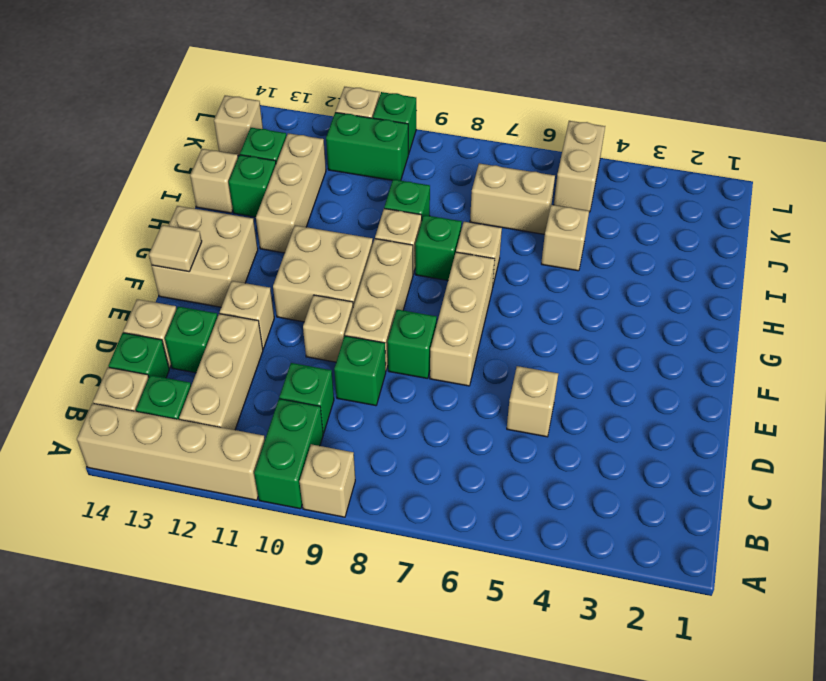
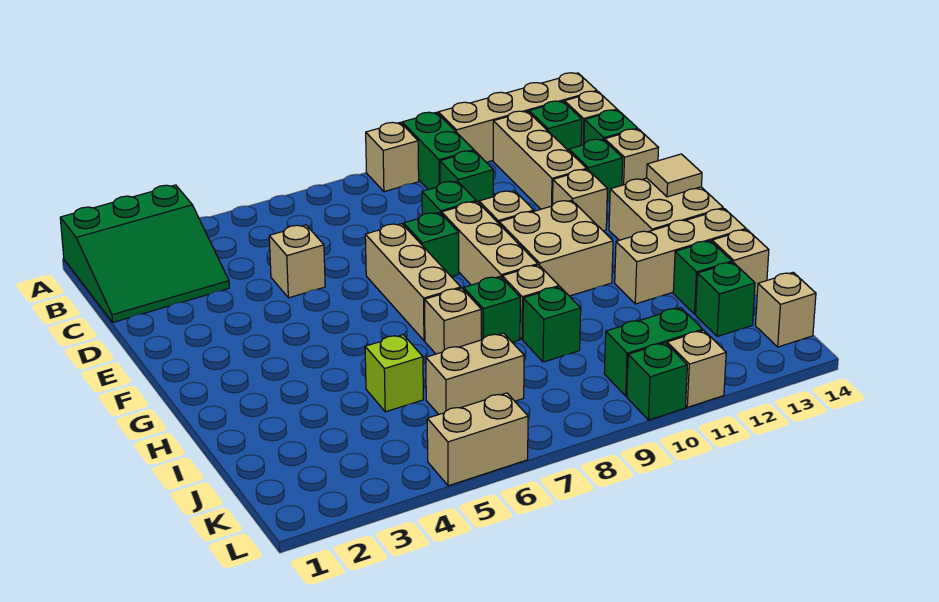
none -> green 3x3 slope [60,185,229,322]
tan 1x3 brick [256,133,326,253] -> tan 1x3 brick turned to [615,209,746,304]
tan 1x1 brick [541,205,589,271] -> lime 1x1 brick [365,335,423,412]
tan 1x2 brick [554,121,605,212] -> tan 1x2 brick turned to [427,393,528,486]

